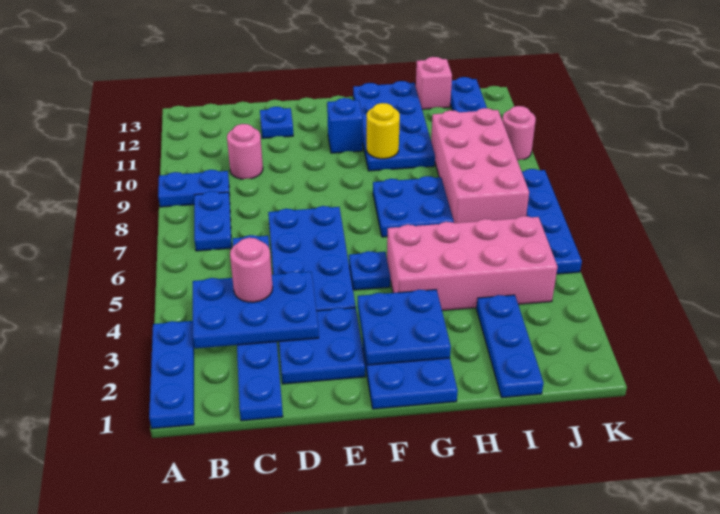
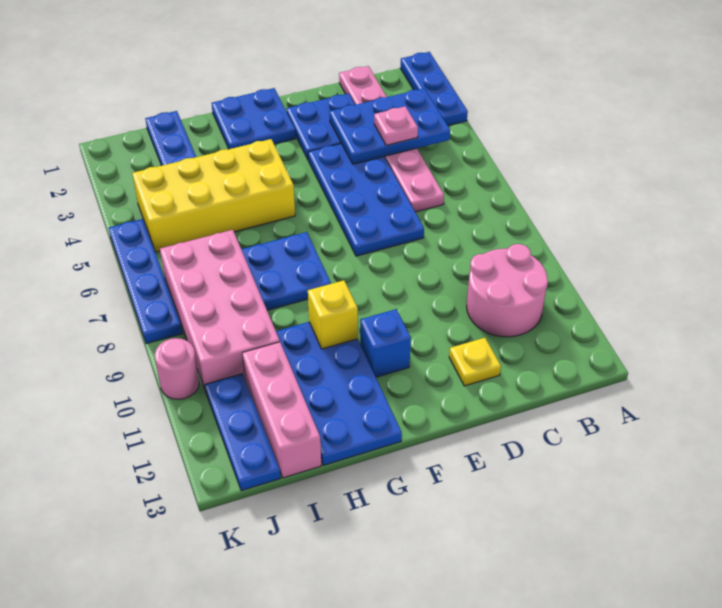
blue 1x2 plate [158,170,230,207] -> none
blue 1x2 plate [194,191,232,251] -> none
blue 1x6 plate [232,235,283,421] -> pink 1x6 plate [339,66,444,212]
pink 1x1 round brick [230,238,273,302] -> pink 1x1 plate [374,106,418,145]
pink 1x1 round brick [227,124,263,179] -> pink 2x2 round brick [467,244,548,337]
blue 1x1 plate [260,107,293,138] -> yellow 1x1 plate [449,338,501,386]
blue 2x2 plate [358,290,451,365] -> none
blue 1x1 plate [349,251,390,290] -> none
pink 2x4 brick [387,216,557,311] -> yellow 2x4 brick [132,139,295,252]
yellow 1x1 round brick [367,103,400,159] -> yellow 1x1 brick [308,280,358,349]
pink 1x1 brick [416,57,452,109] -> pink 1x3 brick [242,342,321,478]

